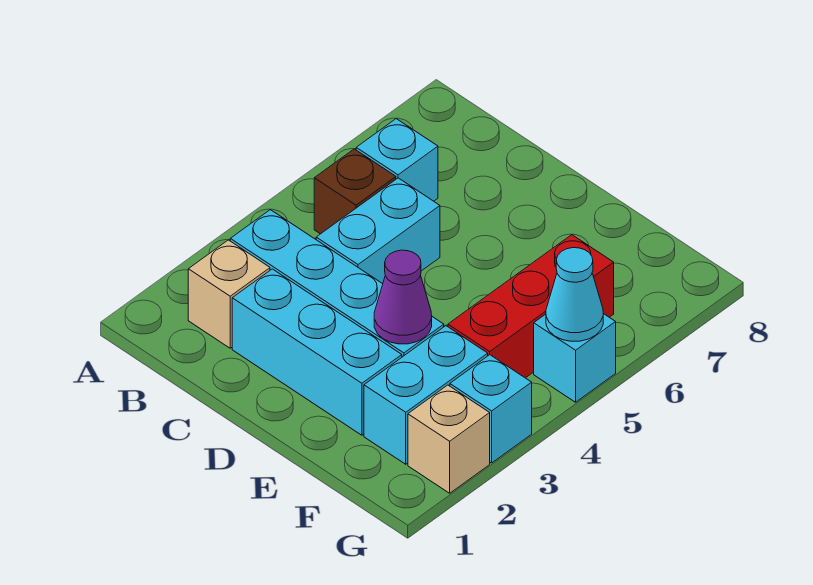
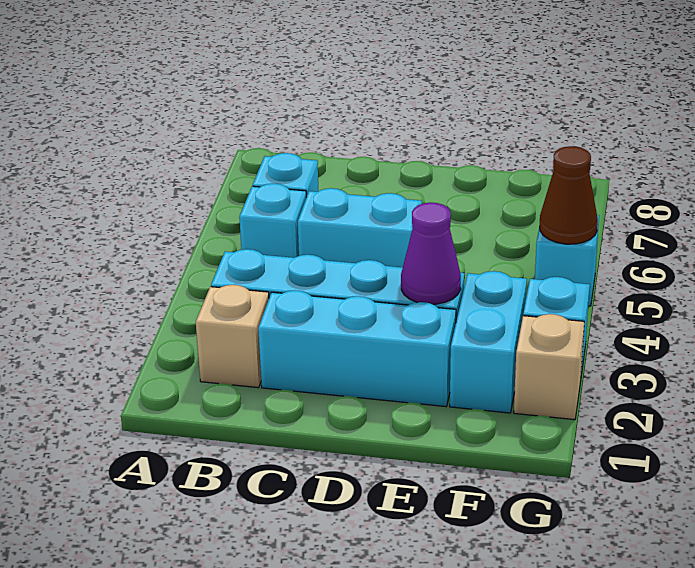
brown 1x1 brick [314,149,396,234] -> cyan 1x1 brick [239,184,306,258]
cyan 1x2 brick [316,178,440,284] -> cyan 1x2 brick turned to [298,188,422,267]
red 1x3 brick [448,235,614,378] -> none
cyan 1x1 cone [546,248,603,341] -> brown 1x1 cone [540,146,598,244]

